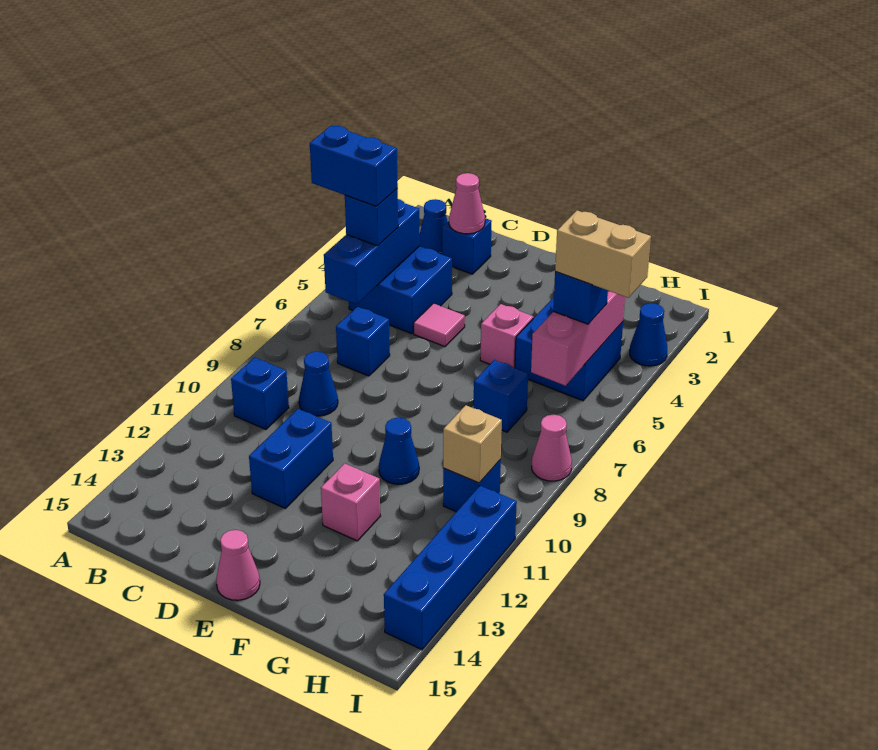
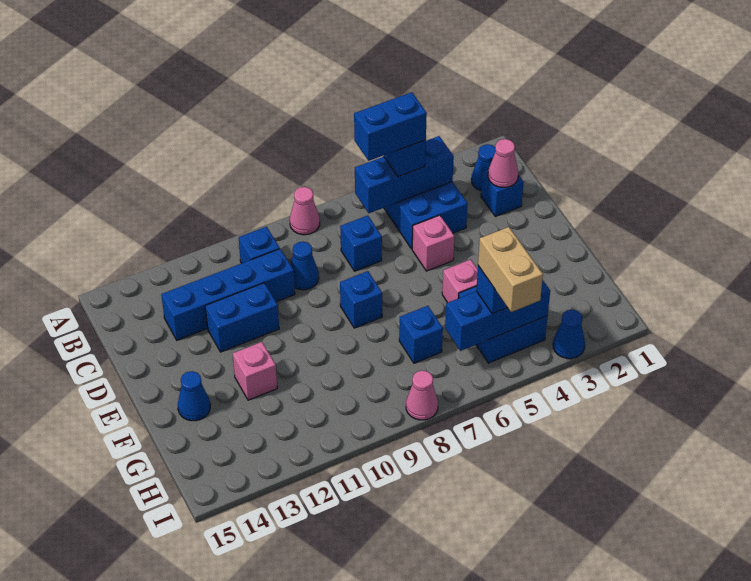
blue 1x2 brick [310,125,398,206] -> blue 1x2 brick turned to [354,92,427,161]
pink 1x1 tile [414,303,465,347] -> pink 1x1 brick [412,215,455,271]
pink 1x1 cone [216,530,260,600] -> pink 1x1 cone moved to [290,187,320,235]
blue 1x1 cone [379,418,419,484] -> blue 1x1 cone moved to [178,371,210,421]
pink 1x3 brick [531,291,625,386] -> blue 1x3 brick [445,280,550,351]
blue 1x1 brick [443,460,501,512] -> blue 1x1 brick moved to [340,271,382,328]
tan 1x1 brick [443,405,502,483] -> none
blue 1x4 brick [384,486,517,650] -> blue 1x4 brick moved to [161,249,295,340]

